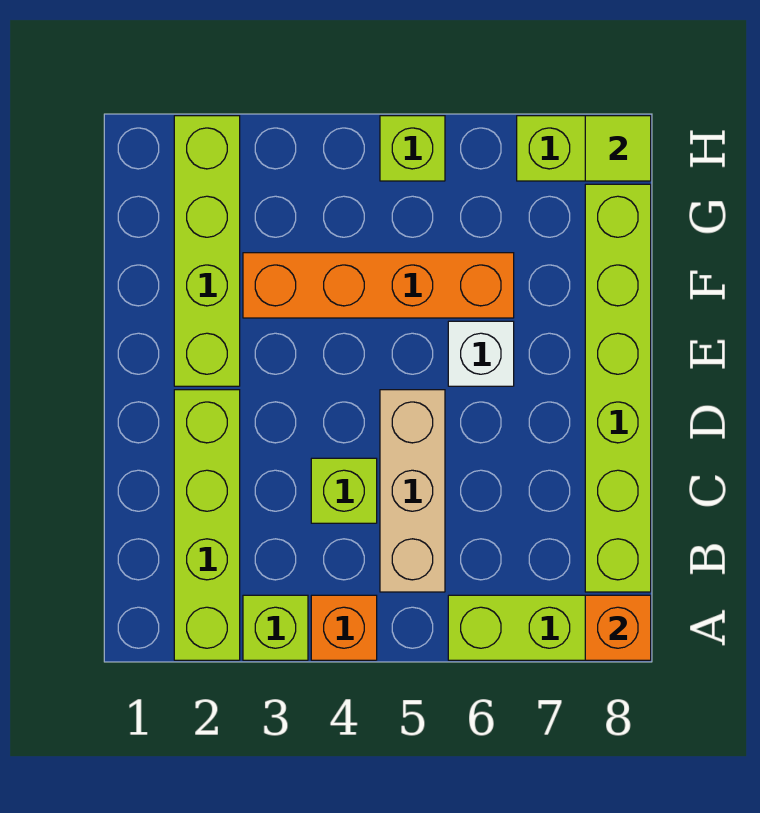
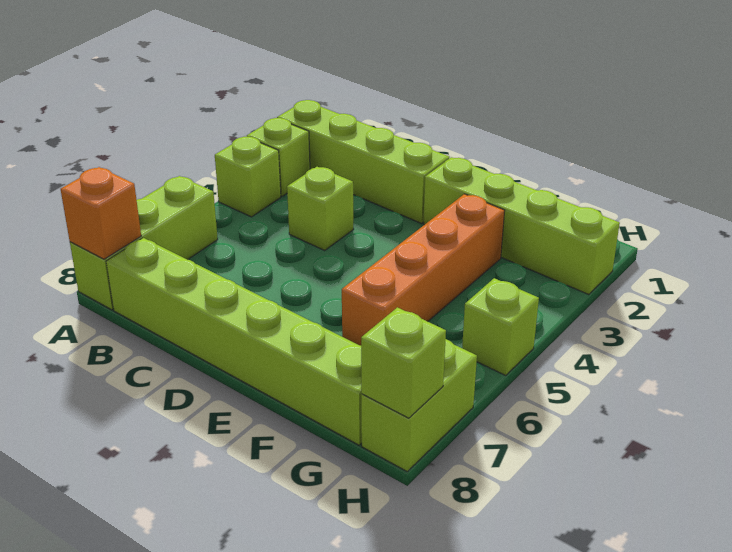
orange 1x1 brick [311,595,377,660] -> lime 1x1 brick [215,137,281,217]
tan 1x3 brick [380,390,445,592] -> none
white 1x1 brick [448,321,514,386] -> none
lime 1x1 tile [585,116,651,181] -> lime 1x1 brick [361,307,446,418]

